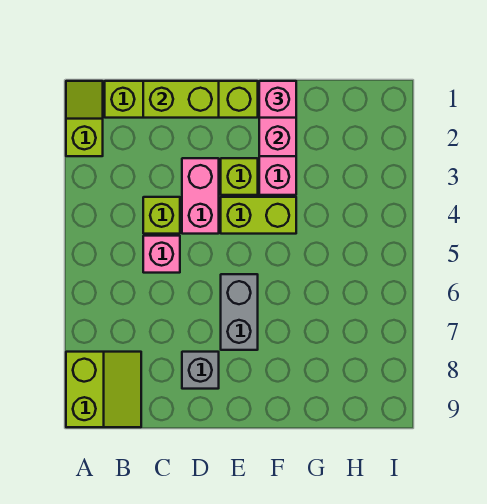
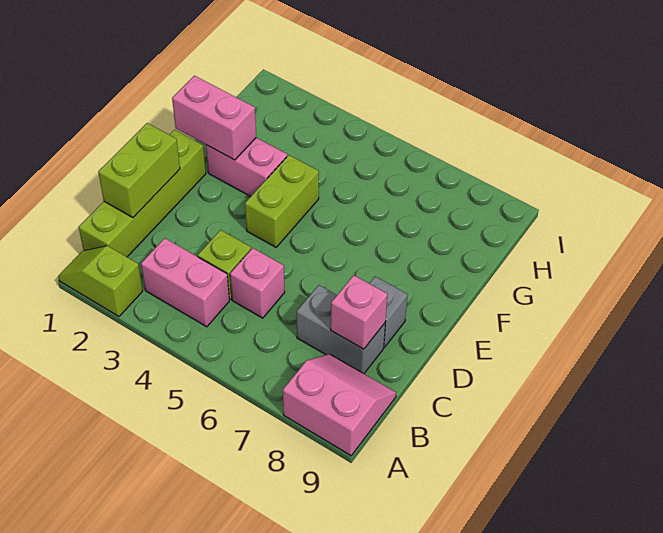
lime 2x2 slope [66,352,141,427] -> pink 2x2 slope [283,354,396,456]
pink 1x2 brick [182,158,219,234] -> pink 1x2 brick moved to [141,238,229,327]
lime 1x1 brick [221,158,258,195] -> none
grey 1x2 brick [221,274,258,350] -> grey 1x2 brick moved to [297,285,385,374]
pink 1x1 brick [259,81,296,118] -> pink 1x1 brick moved to [331,275,387,349]

